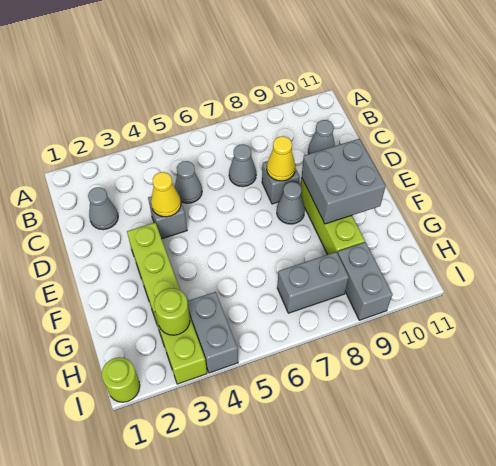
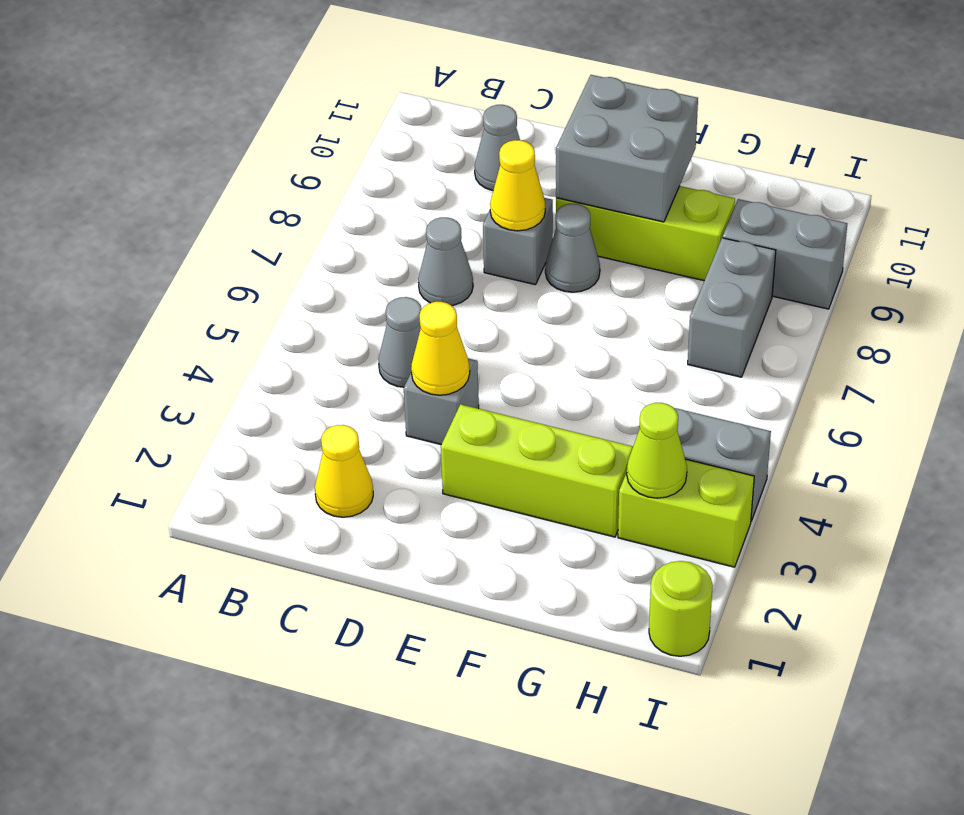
grey 1x1 cone [88,187,118,230] -> yellow 1x1 cone [315,425,373,517]
lime 1x1 round brick [154,288,190,335] -> lime 1x1 cone [627,403,687,498]

